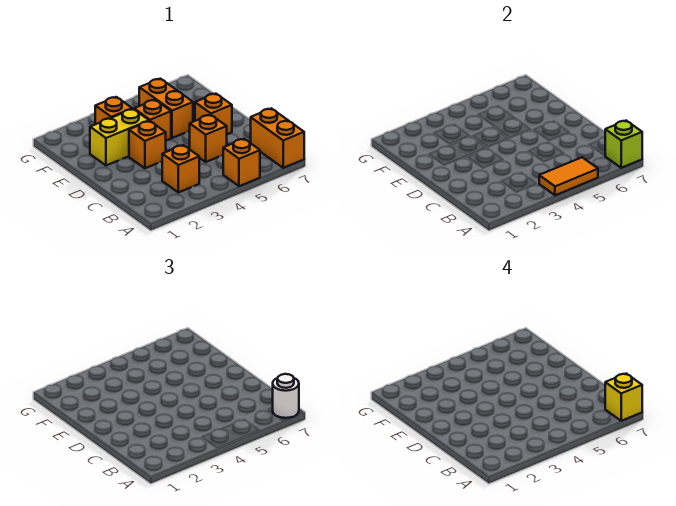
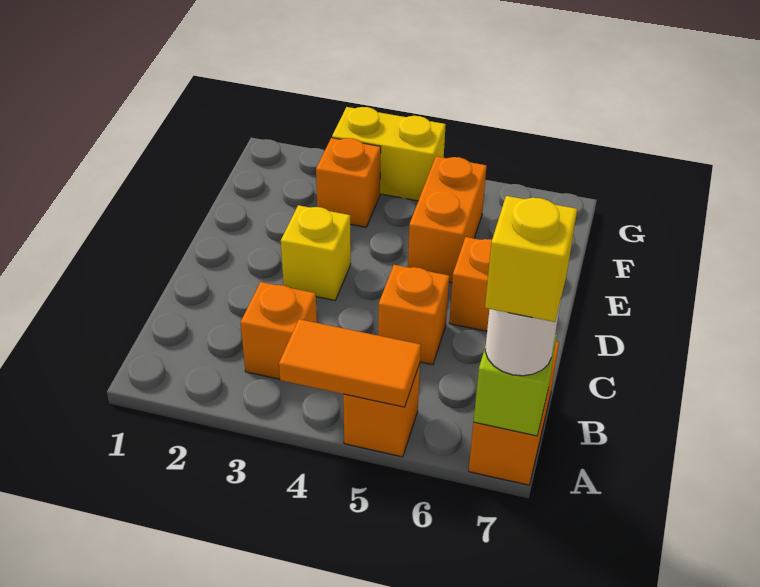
orange 1x1 brick [129,121,166,168] -> yellow 1x1 brick [281,205,351,300]
yellow 1x2 brick [90,109,149,165] -> yellow 1x2 brick moved to [332,107,446,201]
orange 1x1 brick [134,100,171,141] -> none

